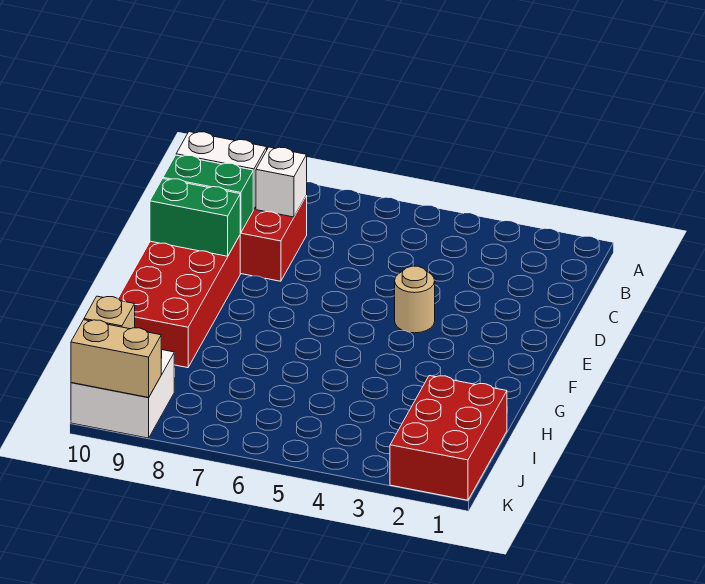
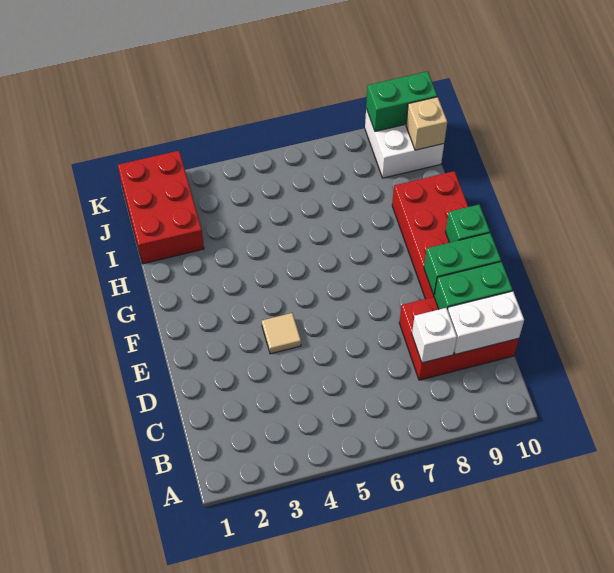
tan 1x1 round brick [395,266,435,333] -> tan 1x1 tile [262,313,301,354]
none -> green 1x1 brick [446,205,490,243]
tan 1x2 brick [71,320,161,397] -> green 1x2 brick [366,71,437,131]

